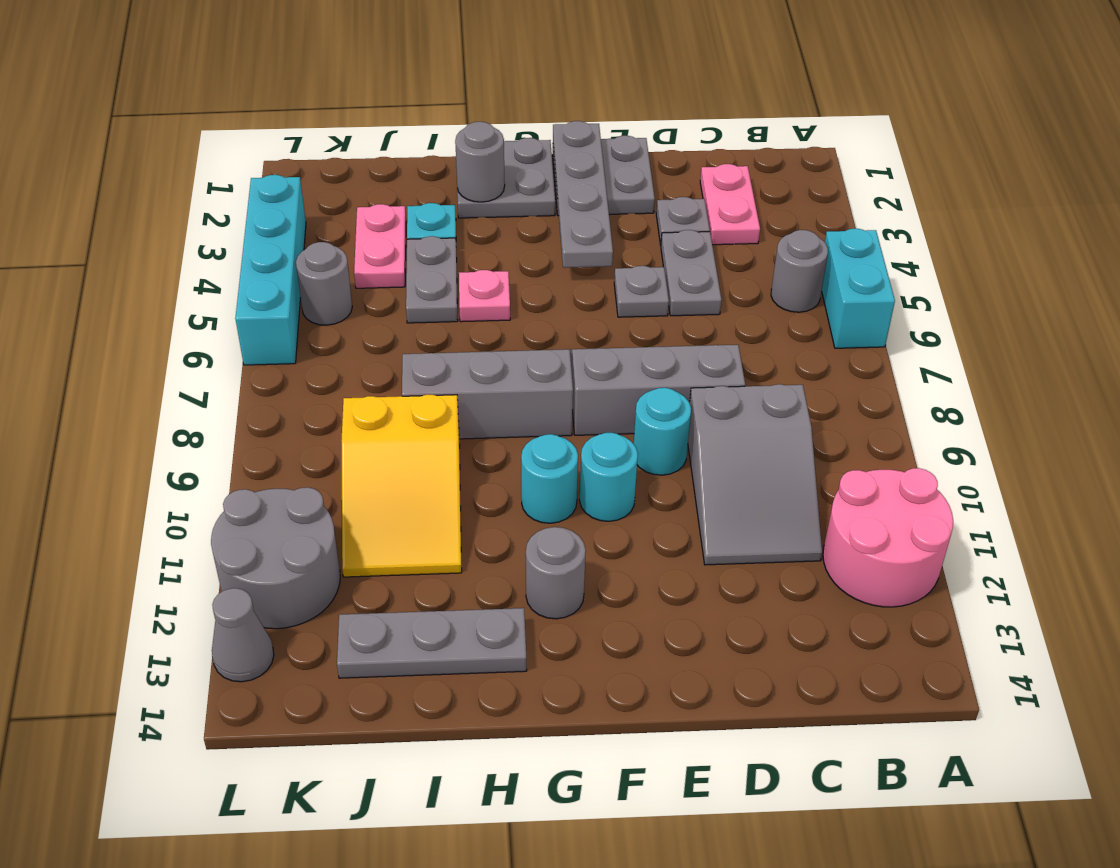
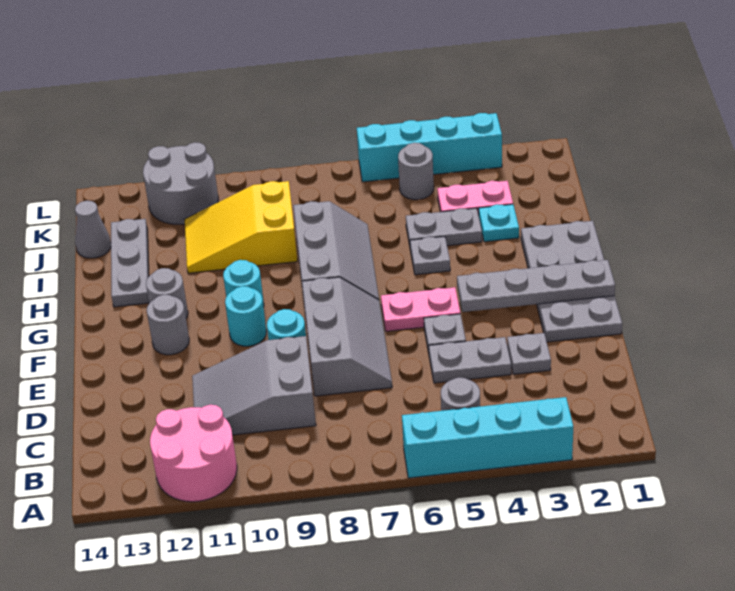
cyan 1x2 brick [822,229,895,348] -> cyan 1x4 brick [402,397,573,478]
pink 1x2 plate [700,164,760,245] -> pink 1x2 plate moved to [381,287,460,331]
grey 1x1 round brick [455,122,505,202] -> grey 1x1 round brick moved to [147,295,189,355]
pink 1x1 plate [459,270,510,322] -> grey 1x1 plate [410,236,450,275]
grey 1x1 cone [212,588,274,682] -> grey 1x1 cone moved to [75,201,111,258]

